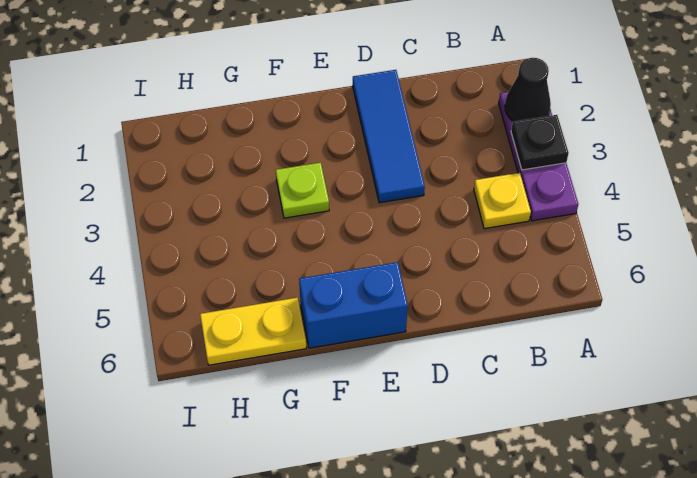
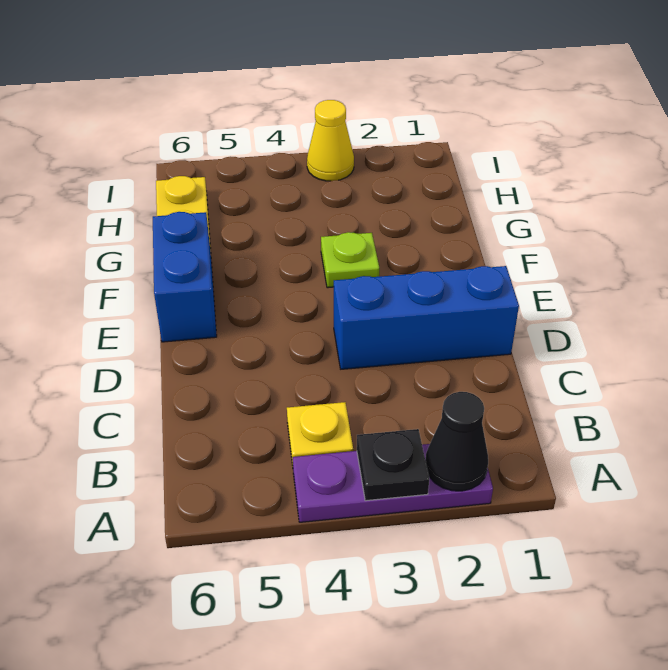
blue 1x3 tile [353,70,425,203] -> blue 1x3 brick [334,266,519,369]
none -> yellow 1x1 cone [307,100,354,181]

